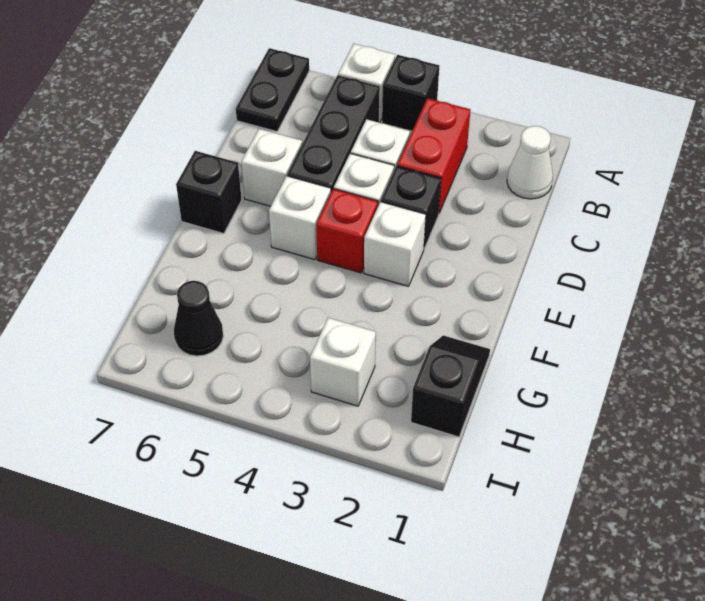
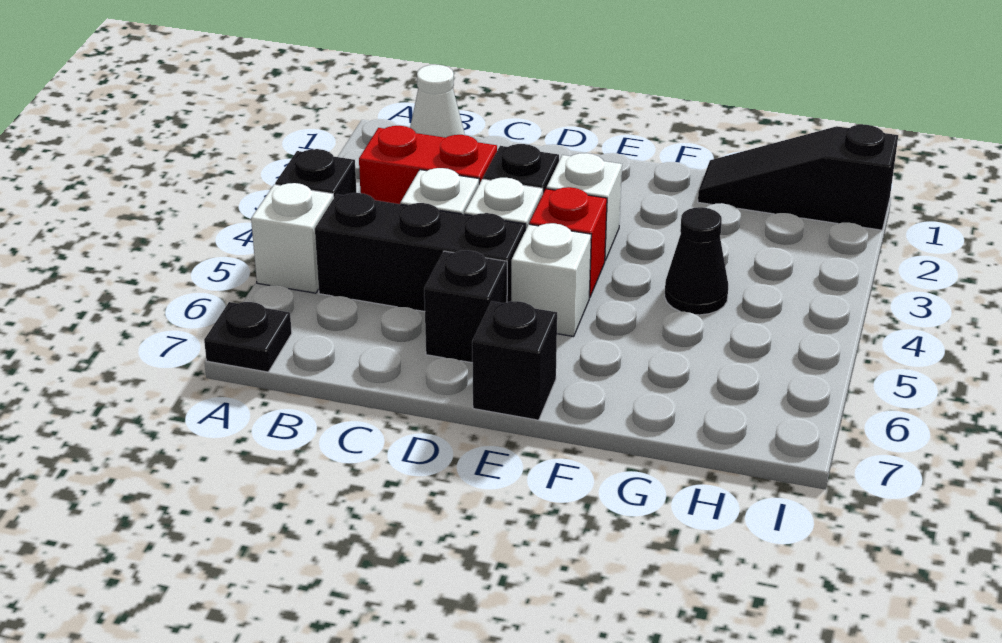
black 1x2 plate [236,48,309,132] -> black 1x1 plate [204,302,292,372]
white 1x1 brick [241,129,302,206] -> black 1x1 brick [424,250,507,363]
black 1x2 slope [411,335,490,437] -> black 1x3 slope [698,125,898,230]
white 1x1 brick [310,318,376,406] -> none
black 1x1 cone [174,281,223,356] -> black 1x1 cone moved to [664,207,728,315]

